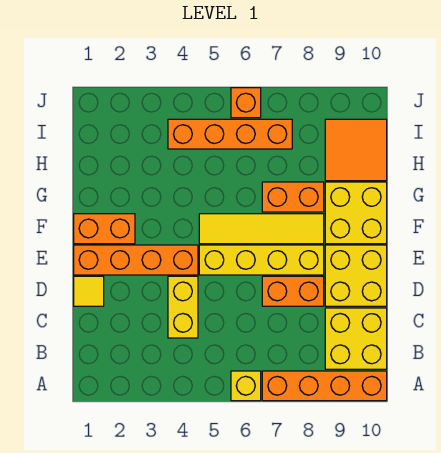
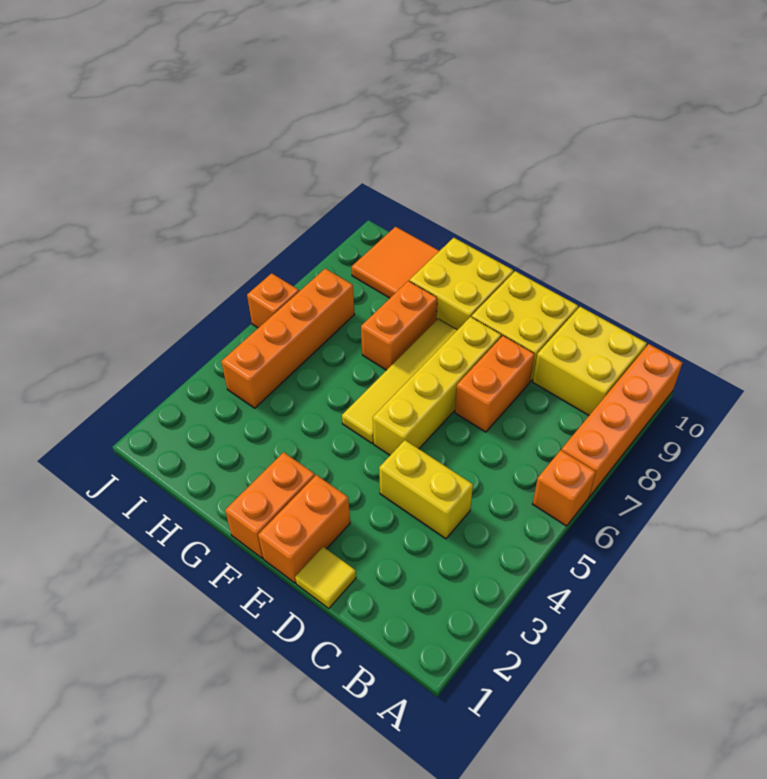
yellow 1x1 brick [231,371,261,401] -> orange 1x1 brick [533,450,596,526]
orange 1x4 brick [74,245,198,275] -> orange 1x2 brick [258,475,350,583]

